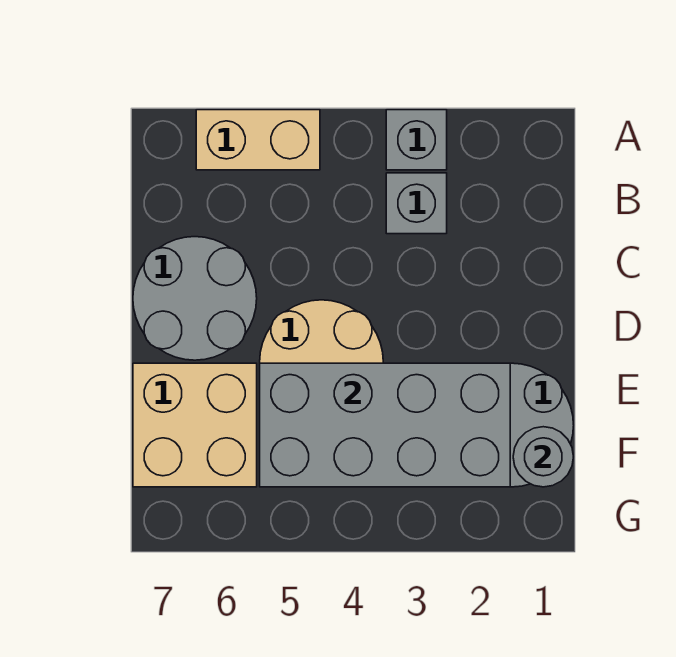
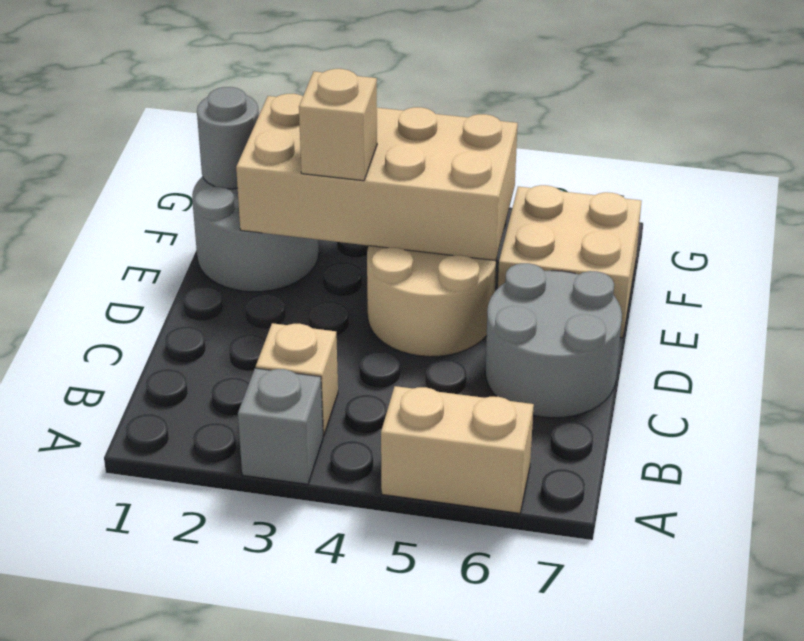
grey 1x1 brick [386,173,447,234] -> tan 1x1 brick [256,323,338,436]
grey 2x4 brick [260,363,510,487] -> tan 2x4 brick [236,94,518,261]
none -> tan 1x1 brick [299,69,377,181]

